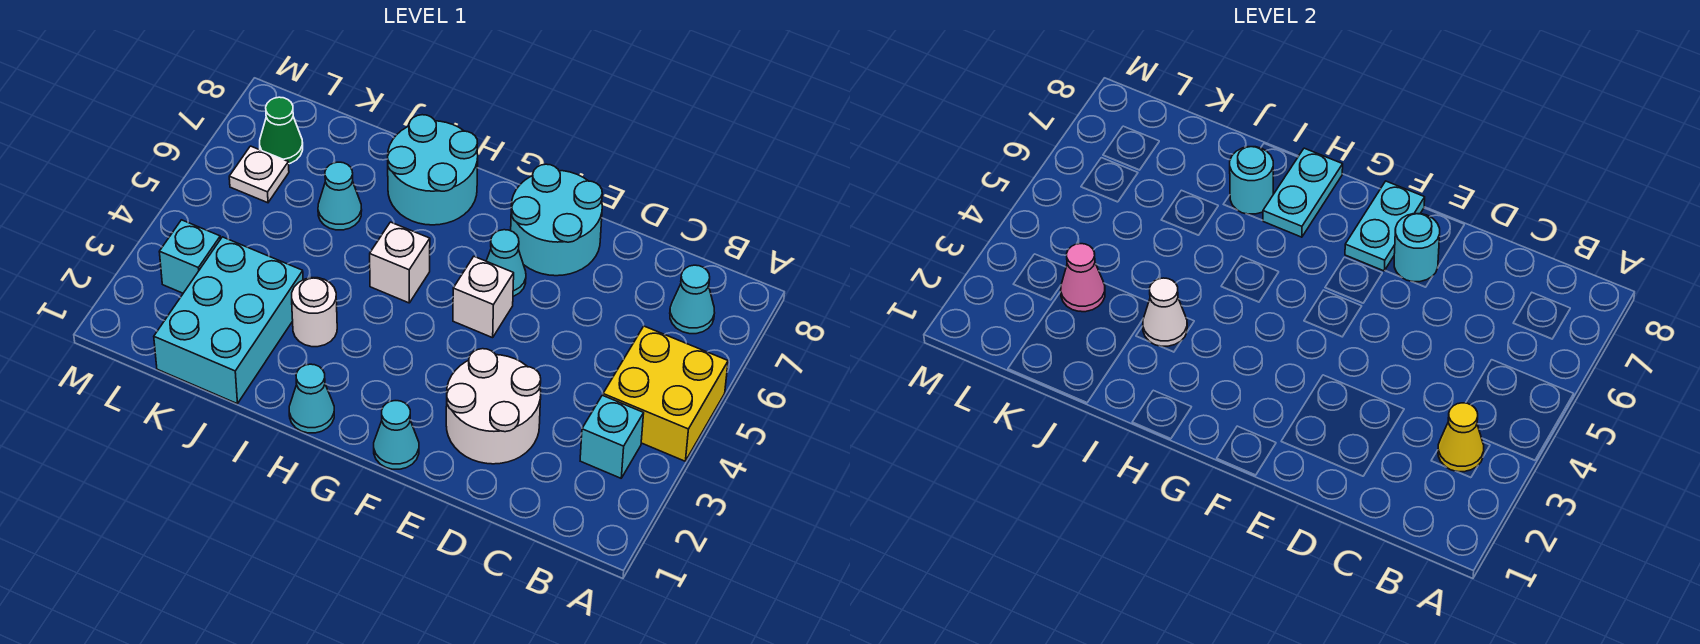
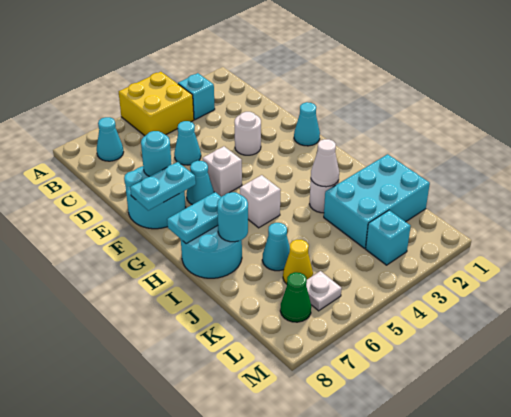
yellow 1x1 cone [1438,403,1484,472] -> yellow 1x1 cone moved to [283,240,313,284]
white 2x2 round brick [446,349,541,464] -> white 1x1 round brick [235,112,261,155]
cyan 1x1 cone [289,364,334,433] -> cyan 1x1 cone moved to [174,121,201,165]
pink 1x1 cone [1061,244,1105,312] -> none

